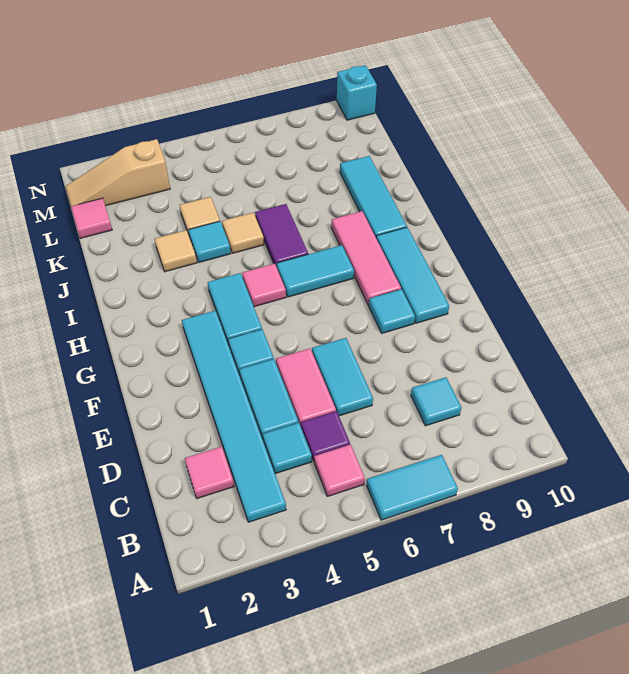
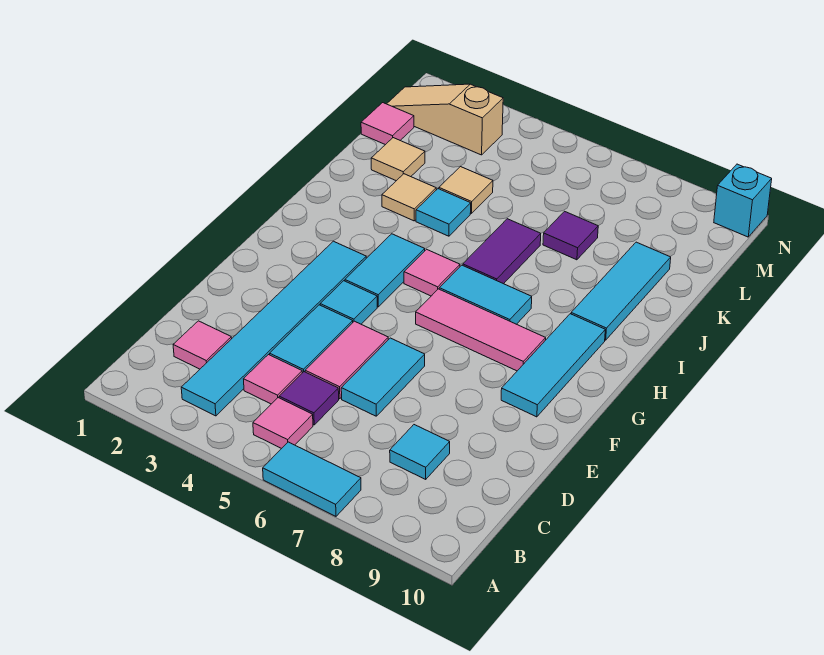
cyan 1x1 tile [263,423,312,474] -> pink 1x1 tile [244,355,302,404]
cyan 1x1 tile [369,289,415,333] -> none
pink 1x3 tile [331,211,401,305] -> pink 1x3 tile turned to [416,289,546,371]
tan 1x1 tile [222,213,264,253] -> tan 1x1 tile moved to [371,138,425,181]
none -> purple 1x1 tile [543,211,598,260]

